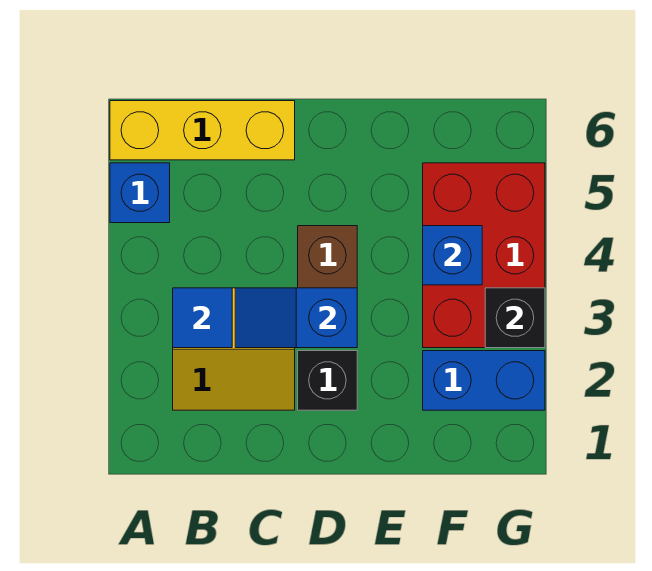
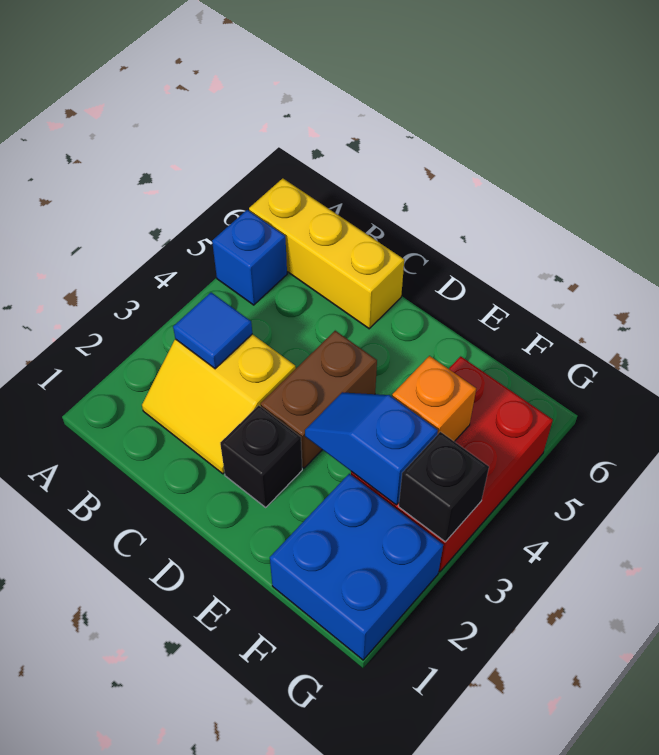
blue 1x2 slope [235,288,357,348] -> blue 1x2 slope moved to [305,392,438,505]
blue 1x2 brick [423,351,545,410] -> blue 2x2 brick [270,474,443,660]
blue 1x1 brick [423,226,482,285] -> orange 1x1 brick [392,356,476,442]

